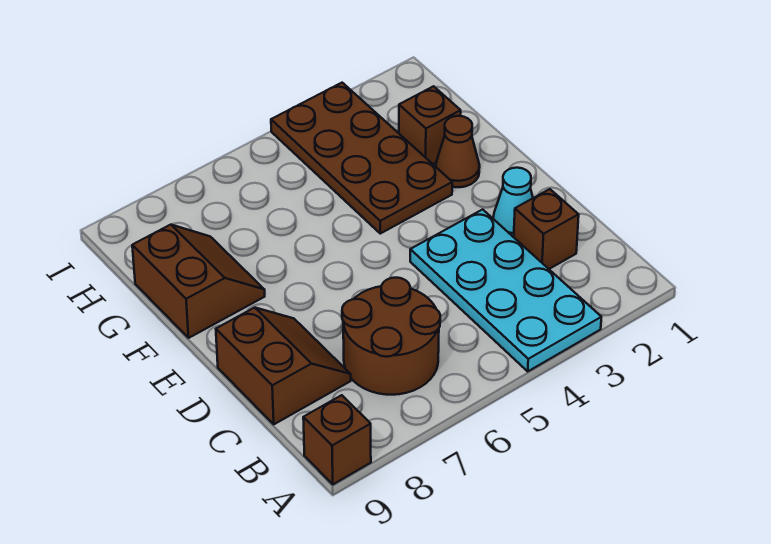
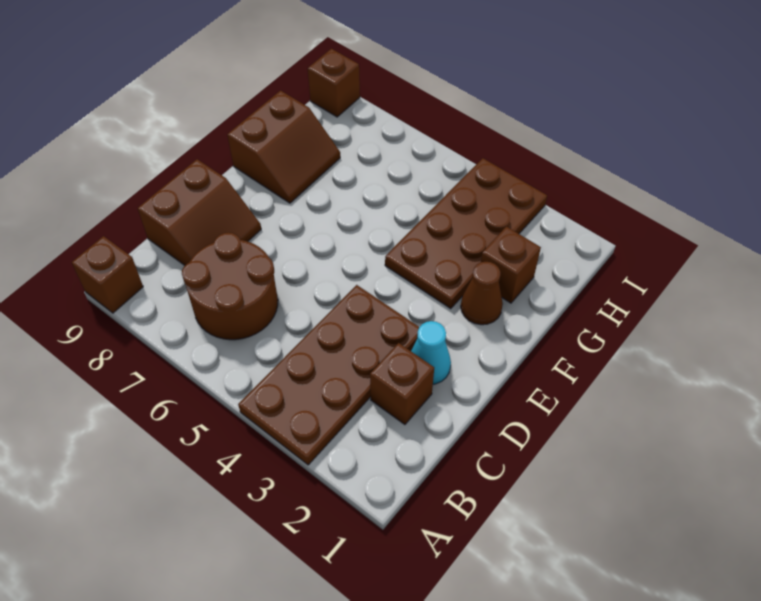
cyan 2x4 plate [410,209,601,371] -> brown 2x4 plate [238,285,419,465]
none -> brown 1x1 brick [308,49,360,117]

